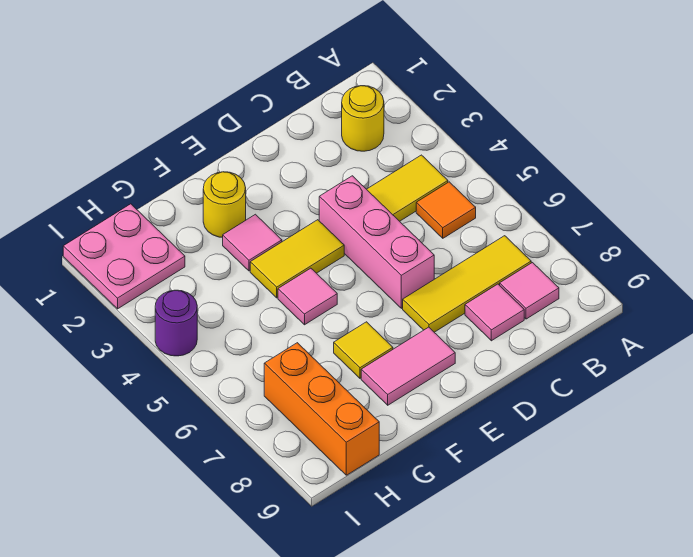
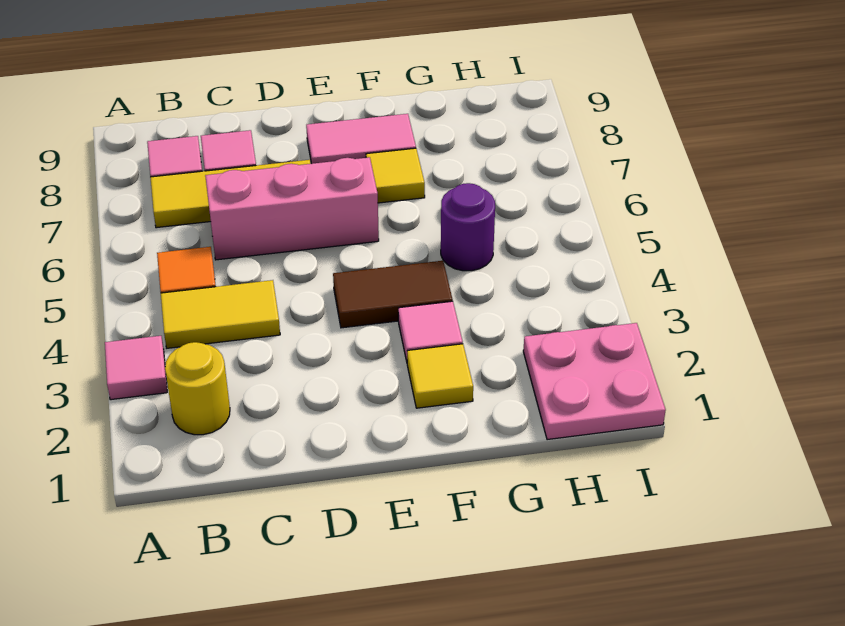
pink 1x3 brick [319,176,434,308] -> pink 1x3 brick turned to [205,157,379,260]
yellow 1x2 tile [250,220,344,298] -> brown 1x2 tile [333,261,453,328]
yellow 1x1 round brick [203,172,246,237] -> yellow 1x1 tile [407,344,473,408]
pink 1x1 tile [278,268,337,325] -> pink 1x1 tile moved to [105,336,167,400]
orange 1x3 brick [264,343,379,475] -> none
purple 1x1 round brick [155,290,197,356] -> purple 1x1 round brick moved to [441,183,495,271]

